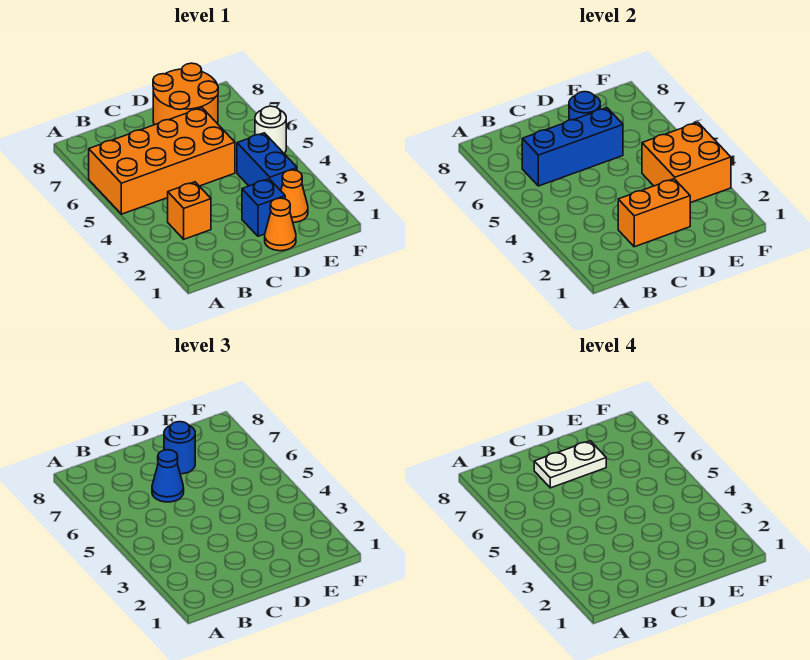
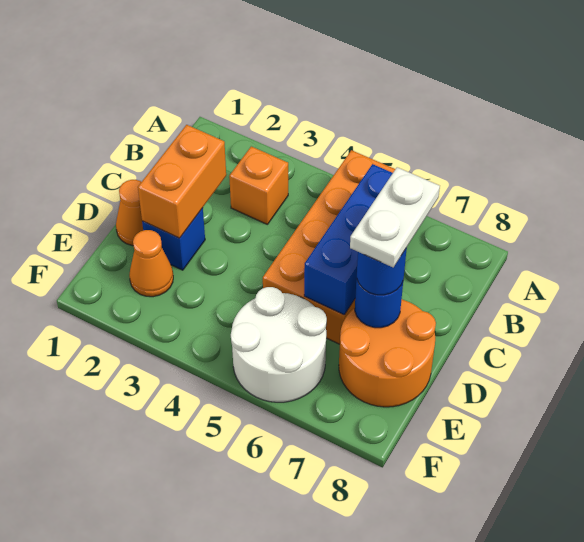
blue 1x1 cone [152,450,184,502] -> none
blue 1x2 brick [237,133,297,191] -> none
orange 2x2 brick [642,123,731,203] -> none
white 1x1 round brick [255,106,286,154] -> white 2x2 round brick [231,287,327,402]

